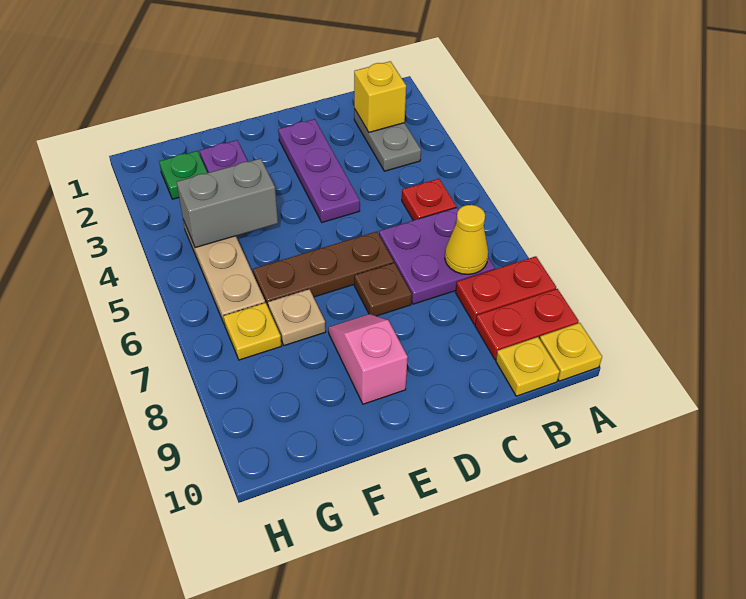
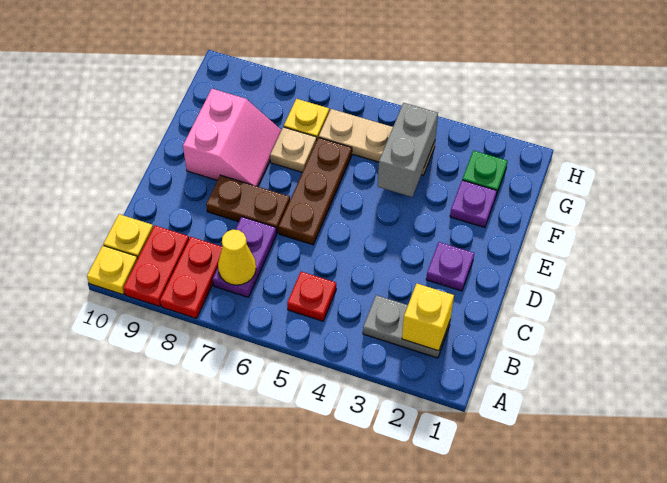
purple 2x2 plate [379,207,495,304] -> purple 1x2 plate [213,217,276,297]
purple 1x3 plate [278,119,360,222] -> purple 1x1 plate [426,242,474,291]
brown 1x1 plate [354,263,412,316] -> brown 1x2 plate [206,175,290,233]
pink 1x2 slope [328,314,408,404] -> pink 2x2 slope [183,89,281,187]

